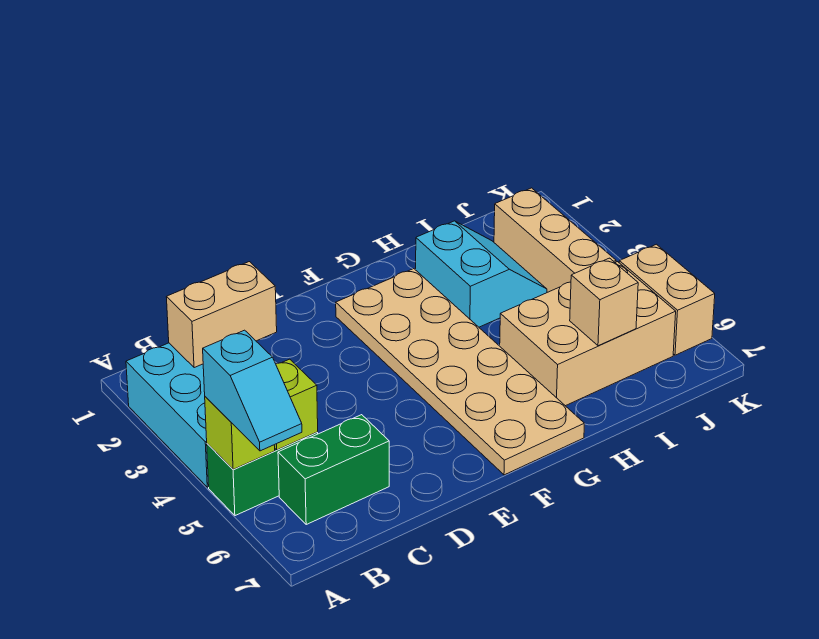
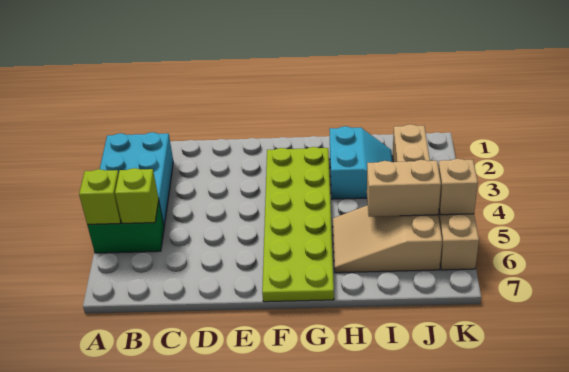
cyan 1x2 slope [203,330,302,451] -> none
tan 1x2 brick [166,262,277,368] -> tan 1x2 brick moved to [367,160,441,217]
green 1x2 brick [278,415,389,524] -> none
tan 2x6 plate [336,269,584,475] -> lime 2x6 plate [262,147,334,302]
tan 2x3 brick [500,262,676,406] -> tan 2x3 slope [333,205,442,273]
tan 1x1 brick [570,258,638,346] -> tan 1x1 brick moved to [438,159,478,215]

